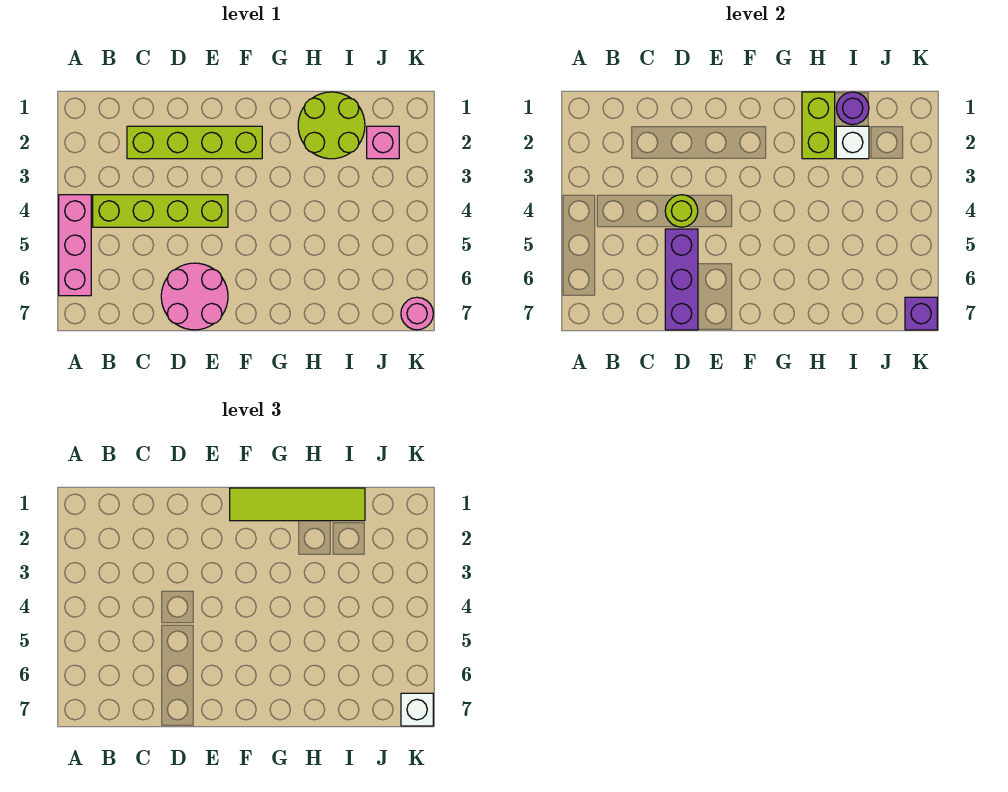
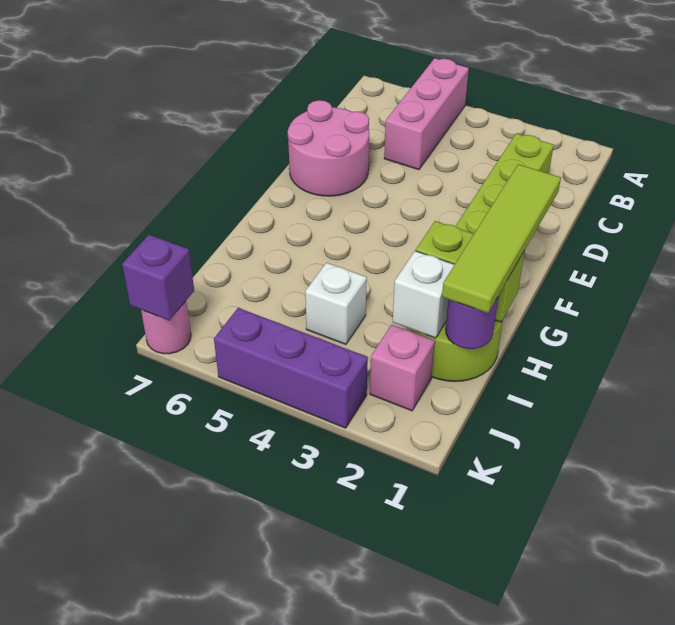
pink 1x3 brick [59,195,91,296] -> pink 1x3 brick turned to [384,58,469,170]
lime 1x4 brick [93,195,228,227] -> none
lime 1x1 round brick [665,195,698,227] -> none
purple 1x3 brick [665,229,698,330] -> purple 1x3 brick moved to [214,308,368,428]
white 1x1 brick [401,693,433,726] -> white 1x1 brick moved to [305,263,367,344]

